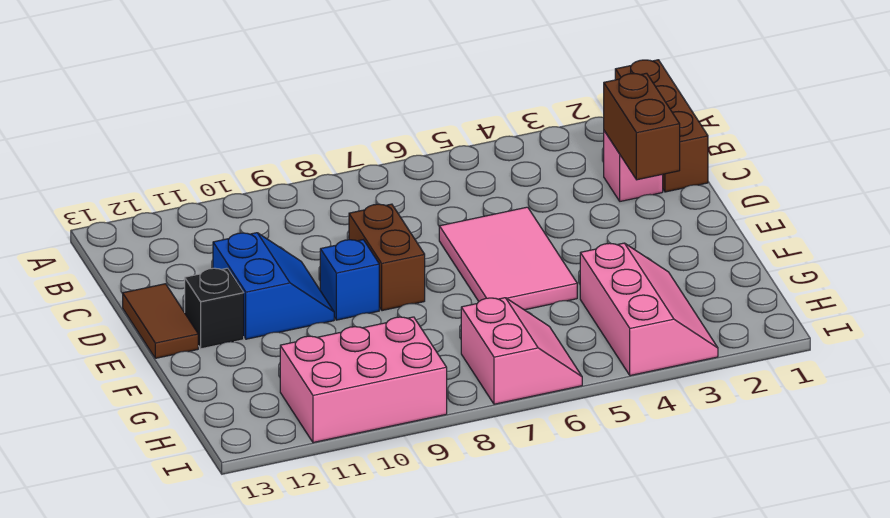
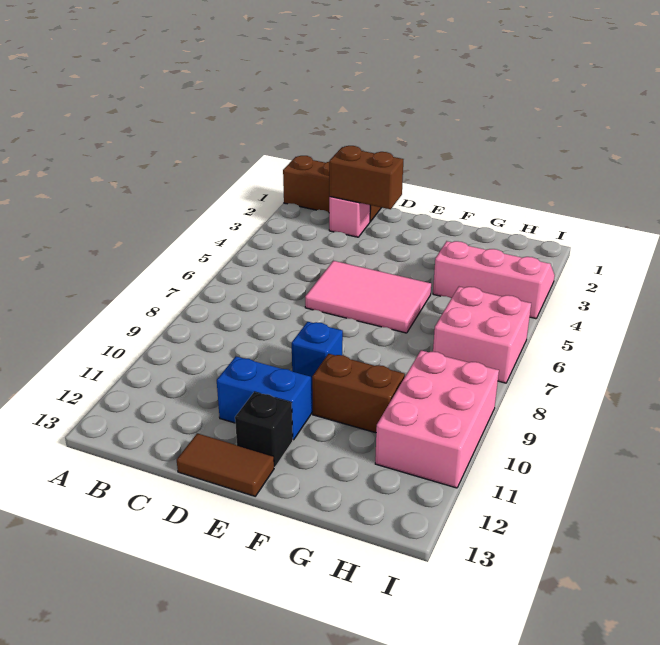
brown 1x2 brick [349,204,425,311] -> brown 1x2 brick moved to [312,354,405,433]
pink 2x2 slope [461,298,582,404] -> pink 2x2 brick [433,287,531,383]

